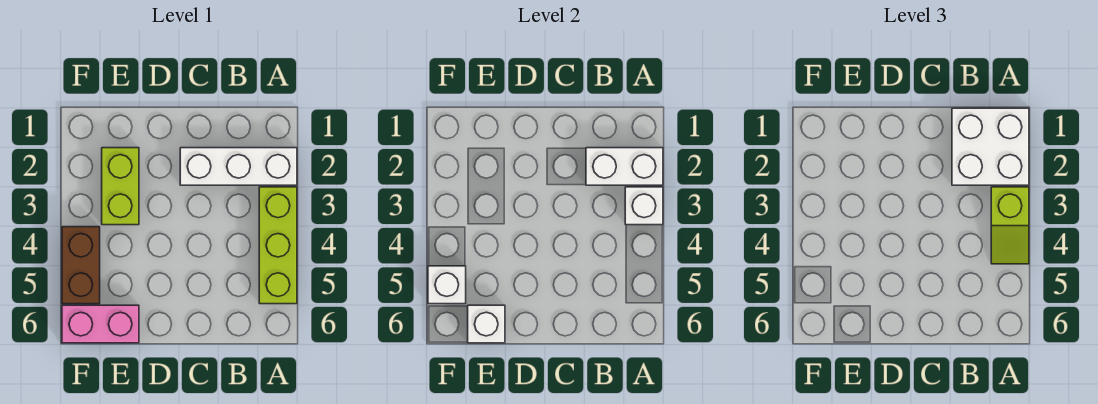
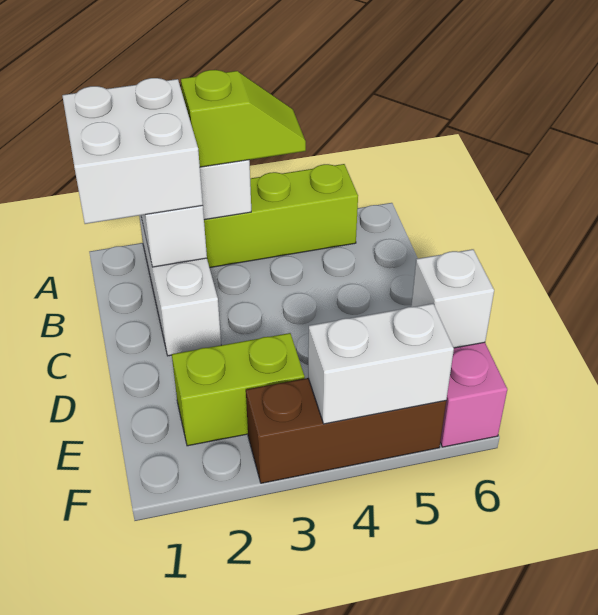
brown 1x2 brick [62,227,100,304] -> brown 1x3 brick [246,378,446,483]
white 1x1 brick [428,266,466,304] -> white 1x2 brick [308,304,454,424]

